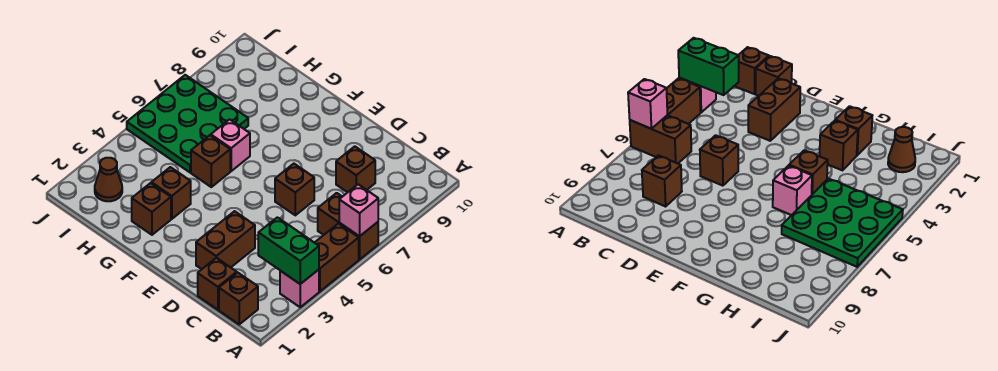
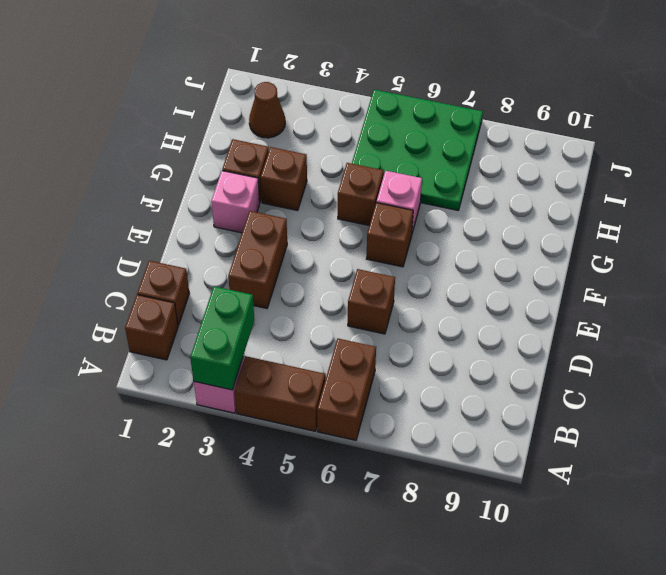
pink 1x1 brick [339,184,378,236] -> pink 1x1 brick moved to [211,171,260,233]
brown 1x1 brick [336,146,375,192] -> brown 1x1 brick moved to [366,203,413,267]
brown 1x2 brick [196,211,255,269] -> brown 1x2 brick turned to [228,211,287,308]

